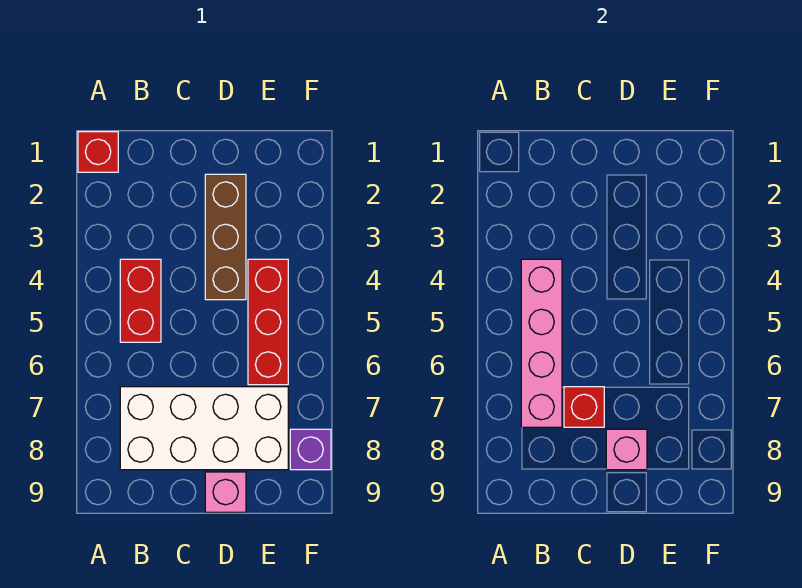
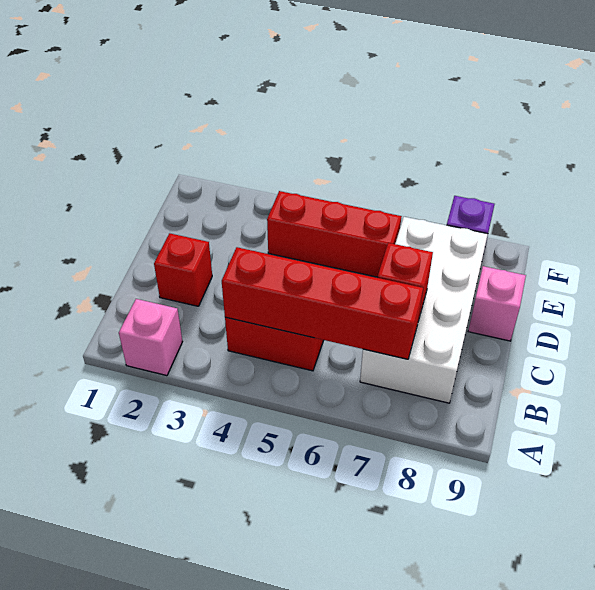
red 1x1 brick [78,132,118,172] -> red 1x1 brick moved to [154,233,212,306]
pink 1x4 brick [521,259,562,427] -> red 1x4 brick [222,247,423,359]
brown 1x3 brick [205,174,246,300] -> none
pink 1x1 brick [606,429,647,470] -> pink 1x1 brick moved to [119,299,183,376]

